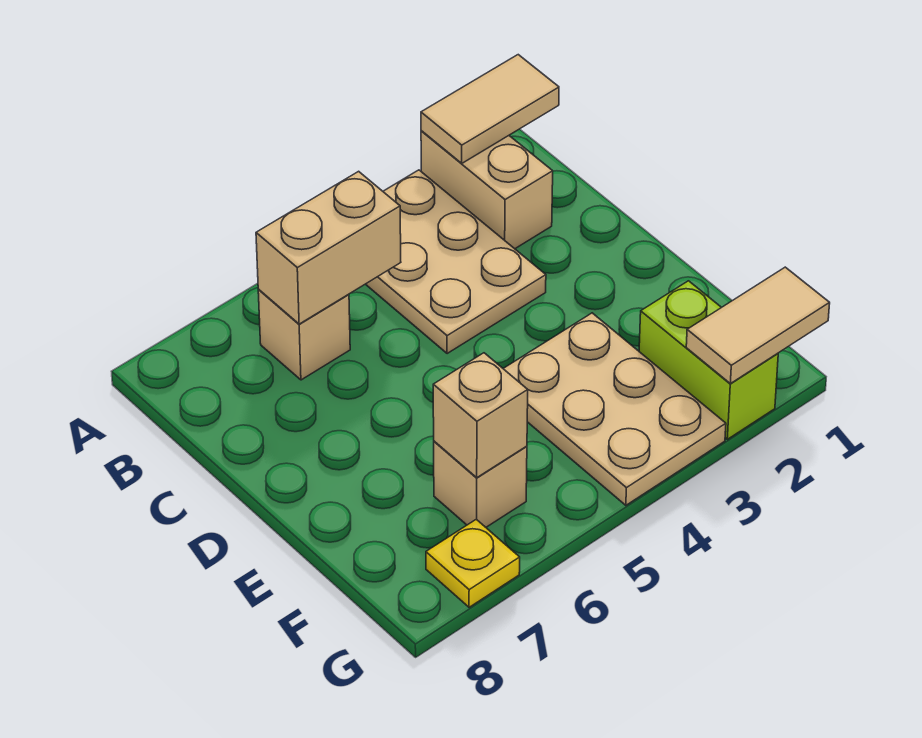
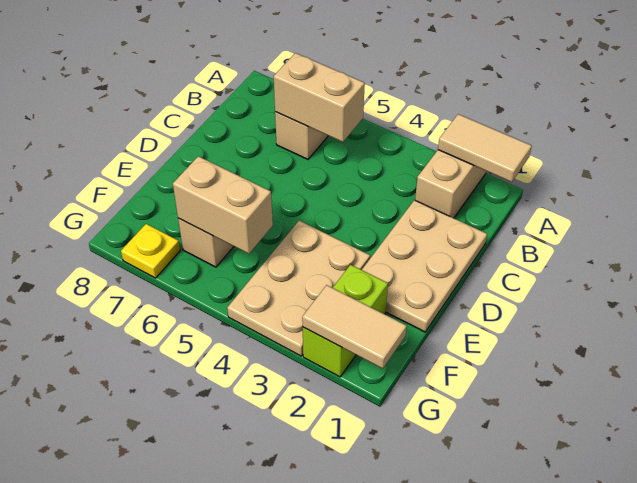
tan 2x3 plate [366,170,546,354] -> tan 2x3 plate moved to [362,200,487,332]
tan 1x1 brick [433,353,528,478] -> tan 1x2 brick [173,156,273,254]

